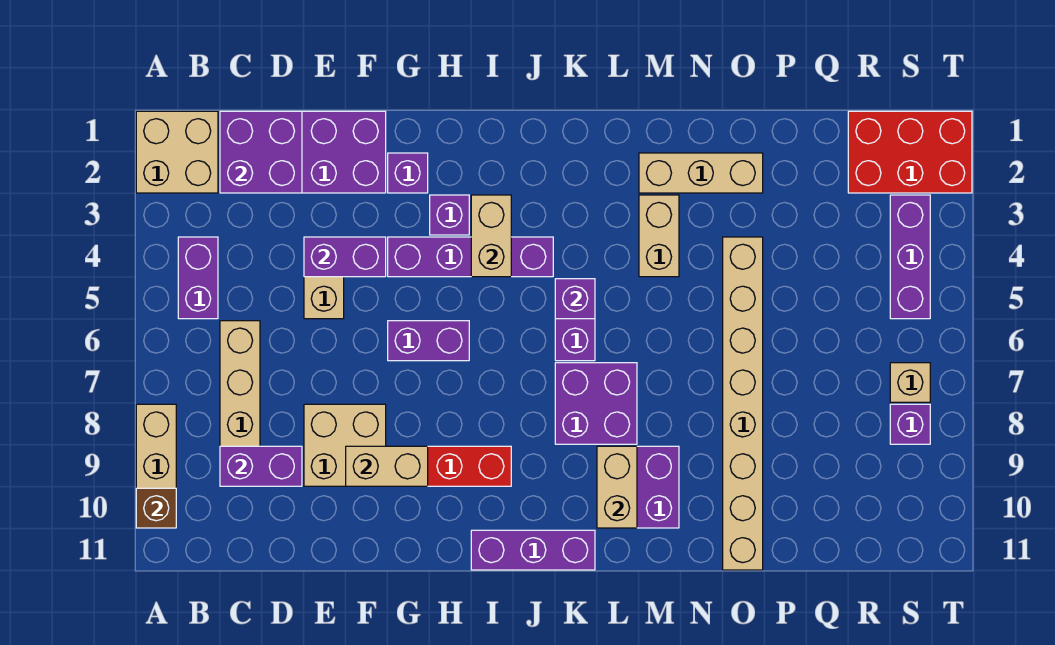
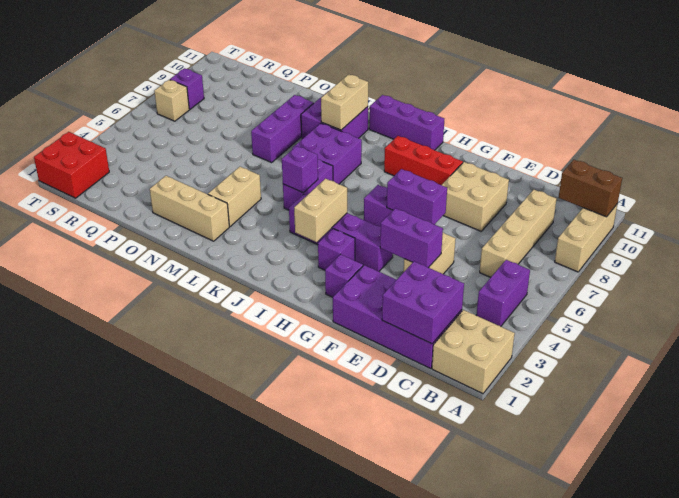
brown 1x1 brick [136,488,176,528] -> brown 1x2 brick [558,160,622,217]
purple 1x2 brick [220,446,302,486] -> purple 1x2 brick moved to [387,169,447,225]
tan 1x2 brick [346,446,428,486] -> none
tan 1x8 brick [723,237,763,570] -> none
red 2x3 brick [848,111,972,193] -> red 2x2 brick [34,132,109,198]
purple 1x3 brick [890,195,930,319] -> purple 1x3 brick moved to [251,95,314,163]

